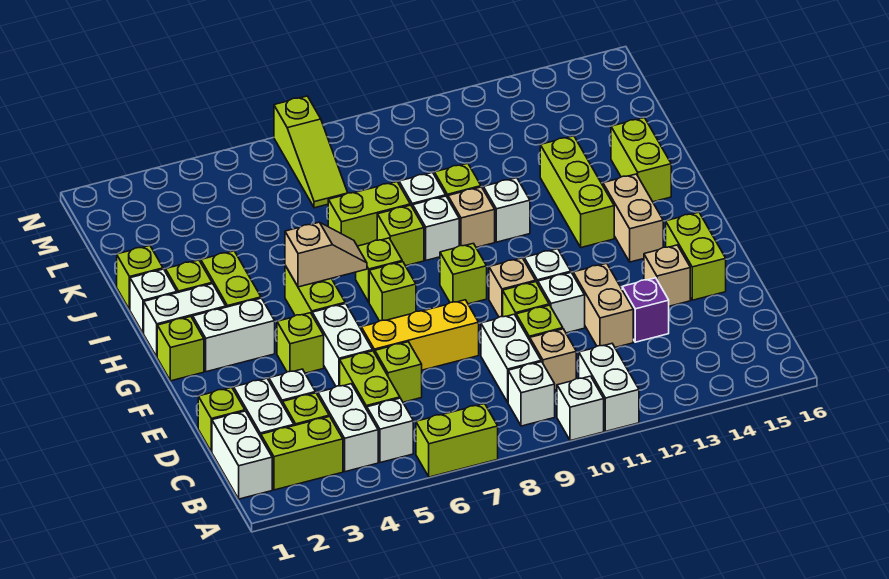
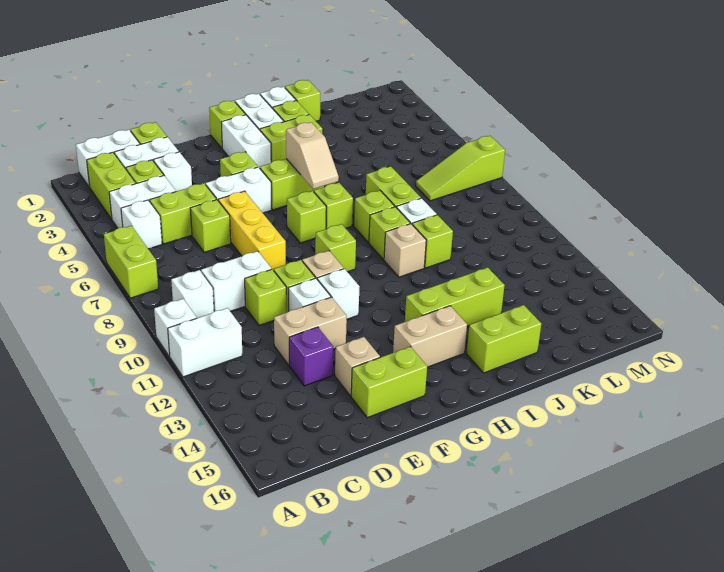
tan 1x1 brick [530,329,576,390] -> none
white 1x1 brick [413,196,459,260] -> lime 1x1 brick [369,207,410,260]
white 1x1 brick [483,178,530,242] -> none

